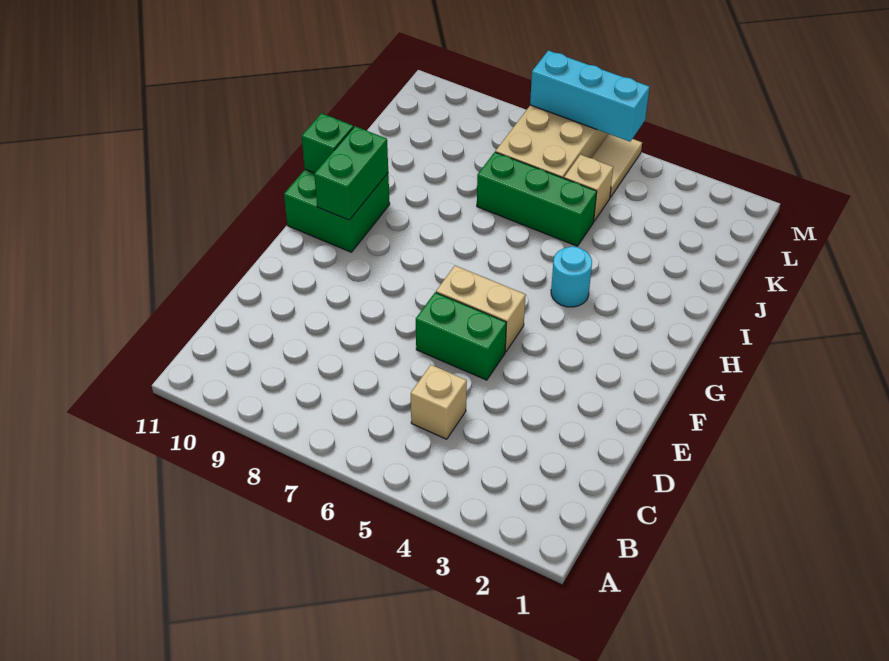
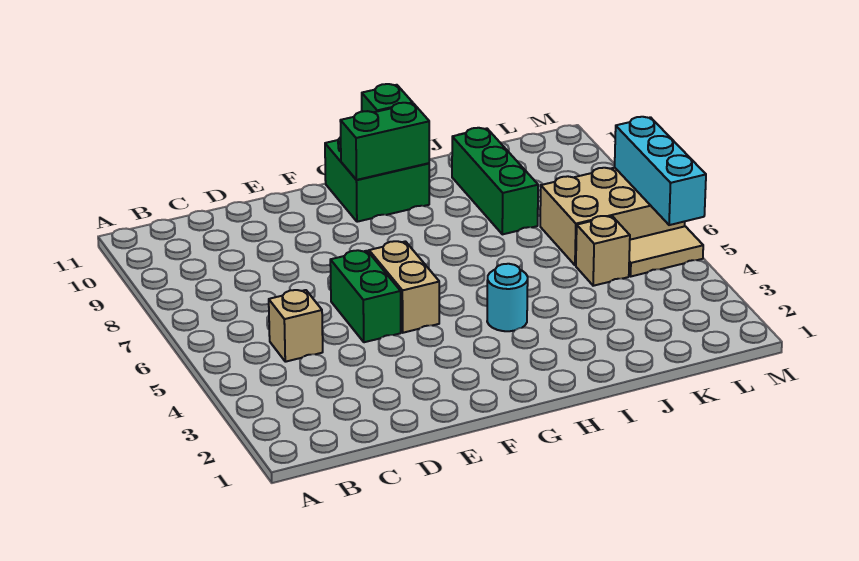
green 1x3 brick [477,152,597,246] -> green 1x3 brick moved to [452,128,538,234]

